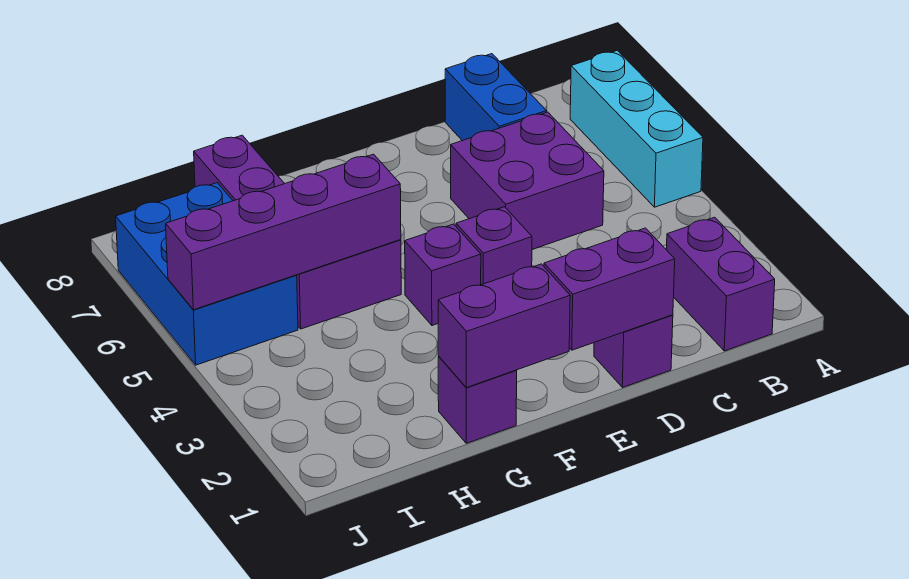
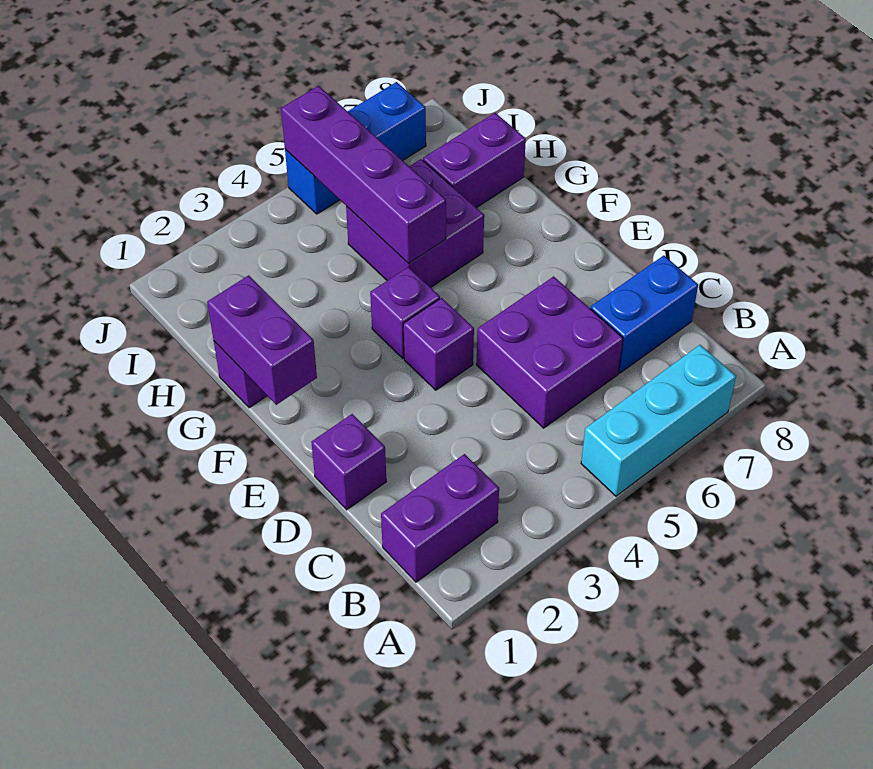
purple 1x2 brick [544,228,675,350] -> none
blue 2x3 brick [116,183,298,365] -> blue 1x3 brick [285,82,426,214]

